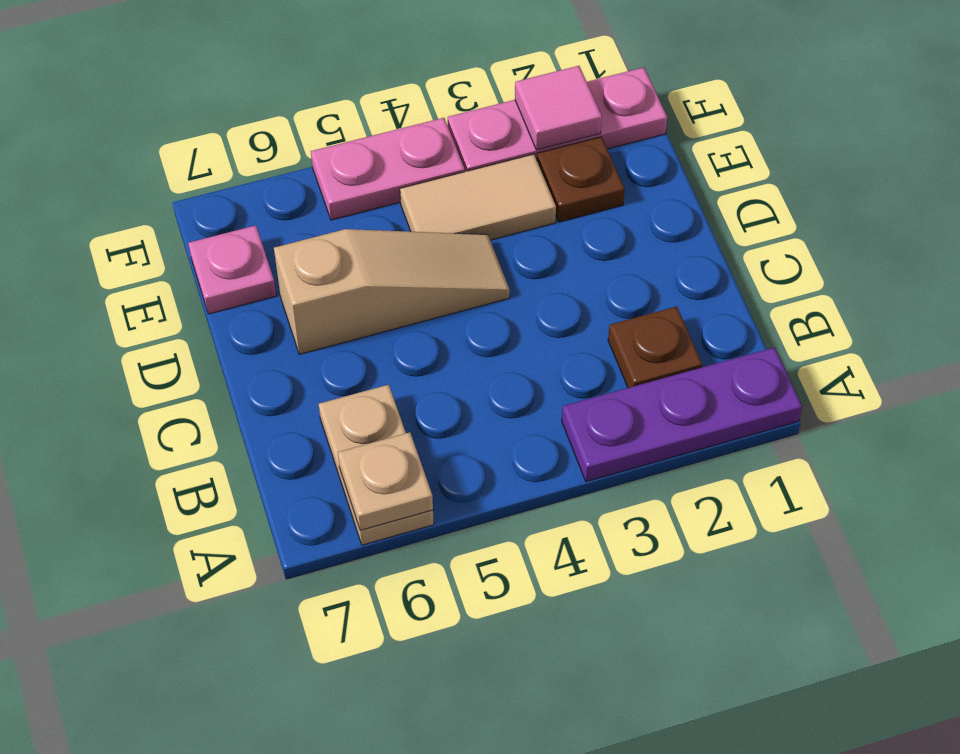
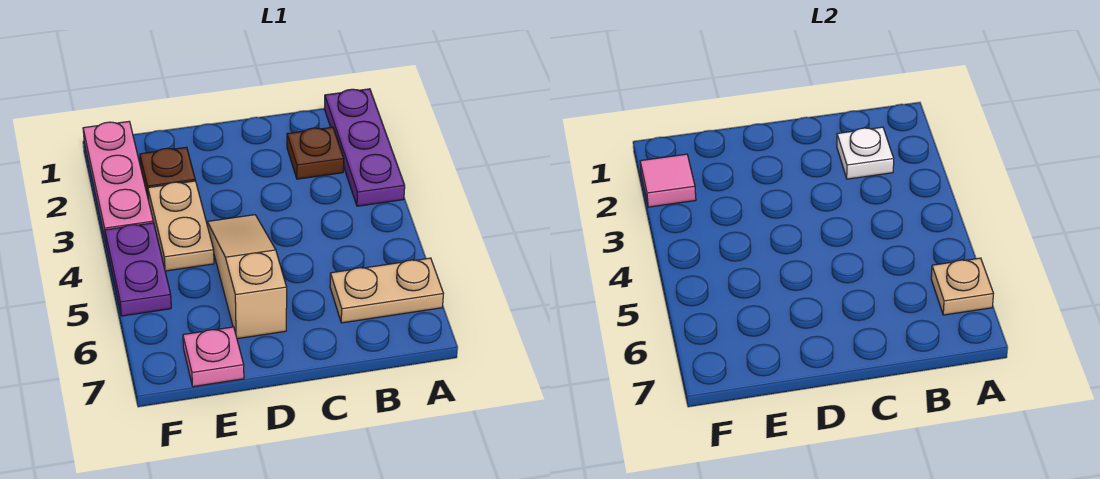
none -> white 1x1 plate [837,127,894,179]
tan 1x2 tile [400,154,556,240] -> tan 1x2 plate [148,181,214,271]
pink 1x2 plate [311,118,465,220] -> purple 1x2 plate [105,223,171,316]

